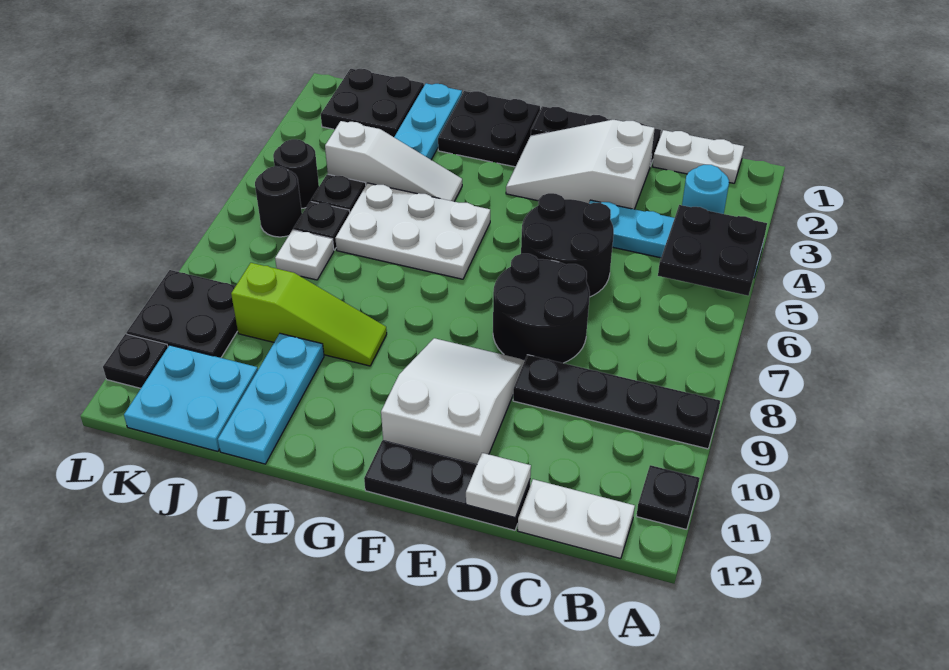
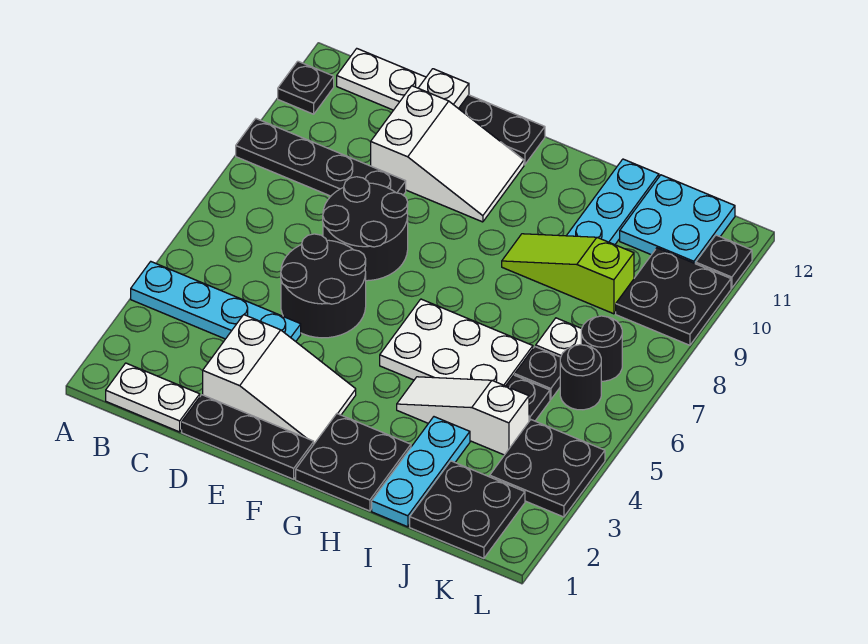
black 2x2 plate [658,205,767,296] -> black 2x2 plate moved to [490,420,605,517]
cyan 1x1 round brick [682,165,729,214] -> none
white 2x3 slope [381,338,525,465] -> white 2x3 slope turned to [371,86,524,222]
black 1x1 round brick [273,139,319,209] -> black 1x1 round brick moved to [581,316,622,381]

